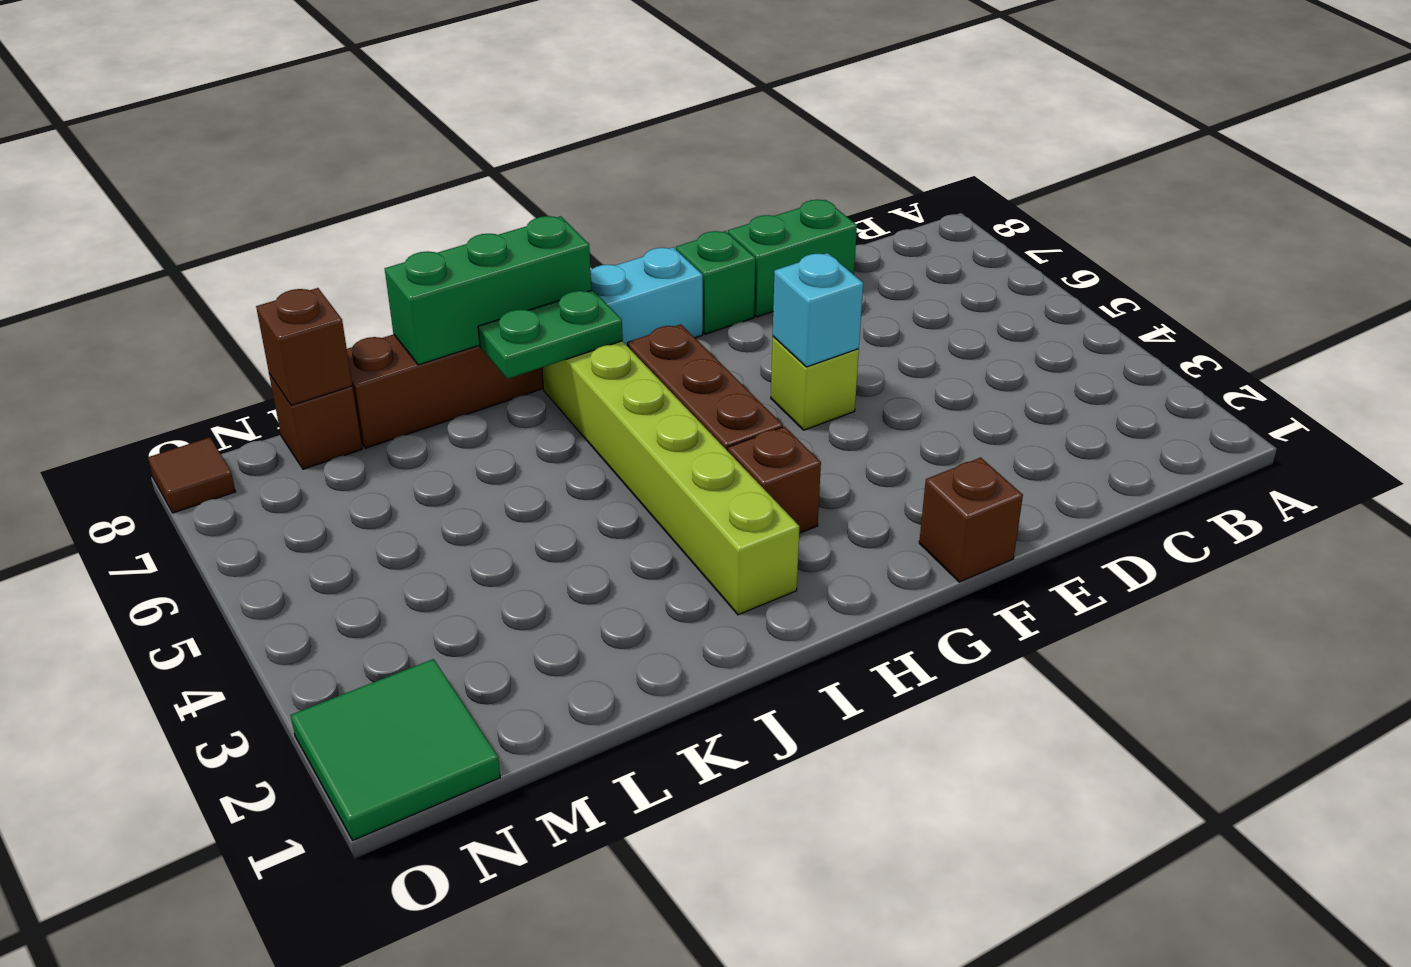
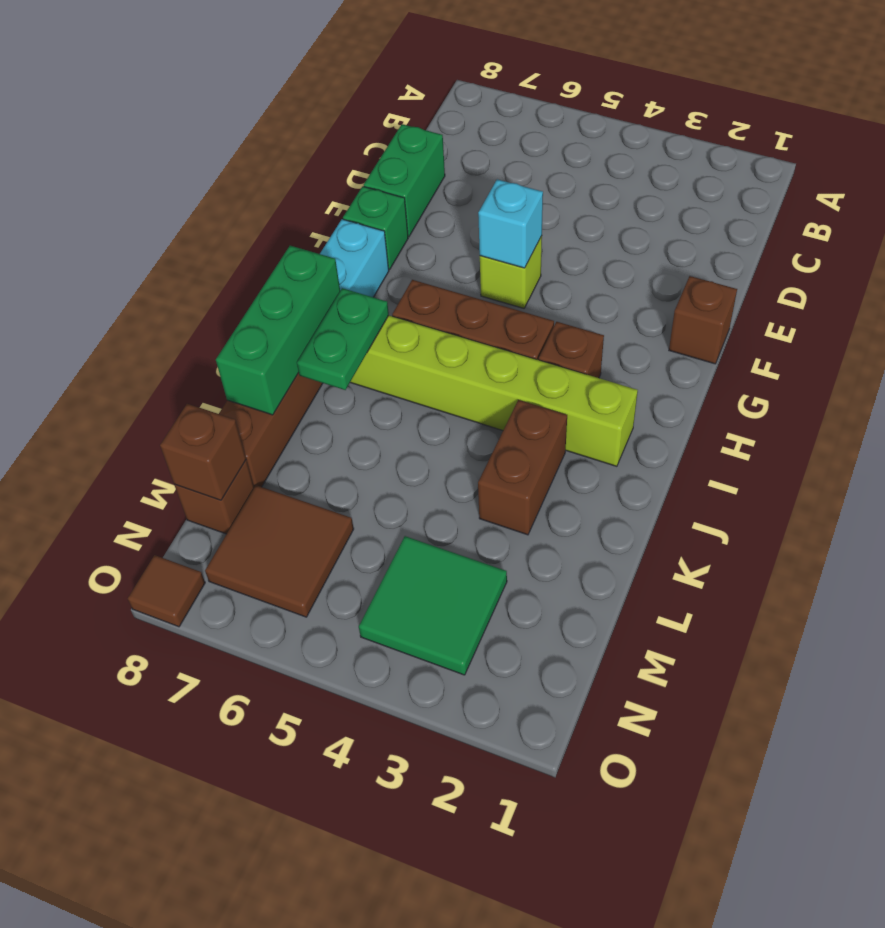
none -> brown 1x2 brick [478,400,567,535]
none -> brown 2x2 tile [205,485,354,617]
green 2x2 tile [291,659,500,840] -> green 2x2 tile moved to [359,536,507,675]

